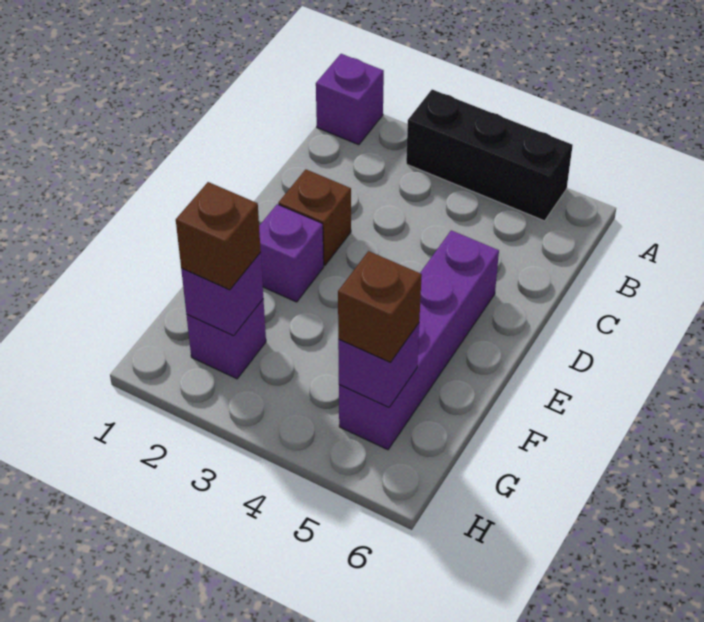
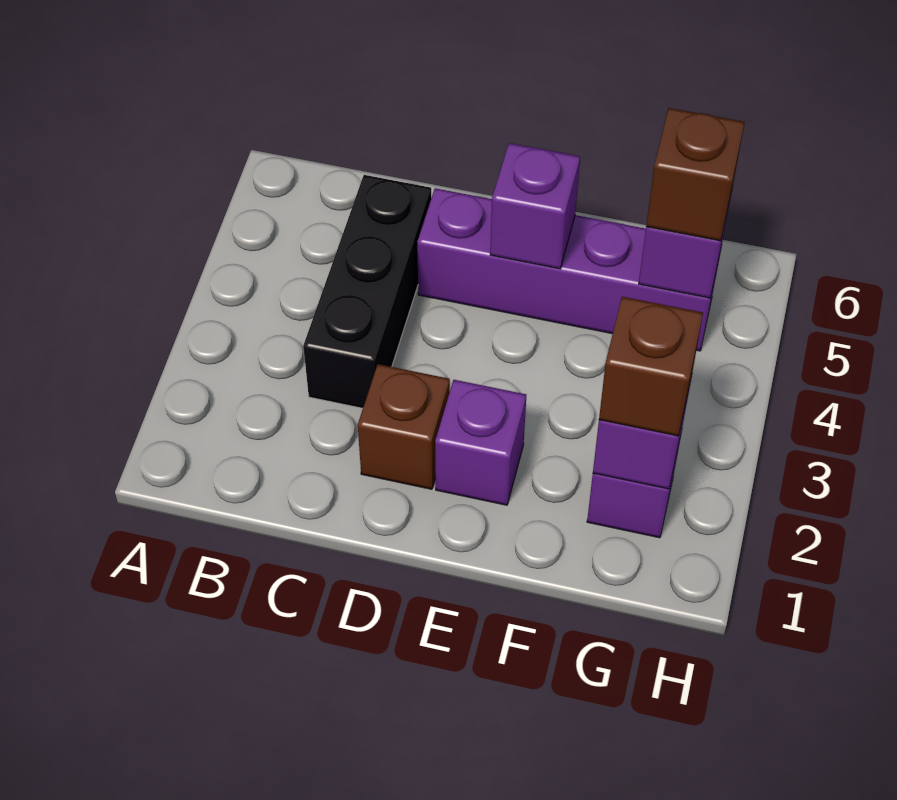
purple 1x1 brick [316,54,384,145] -> purple 1x1 brick moved to [490,143,580,269]
black 1x3 brick [406,90,573,221] -> black 1x3 brick moved to [303,175,431,408]

